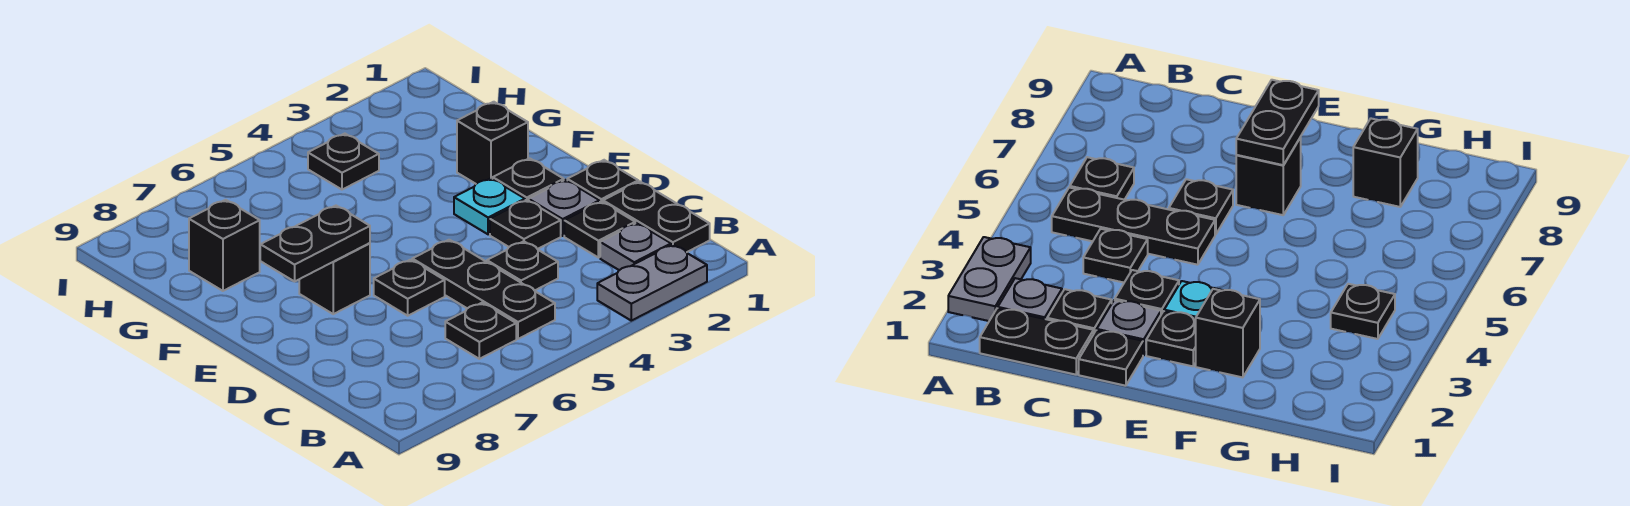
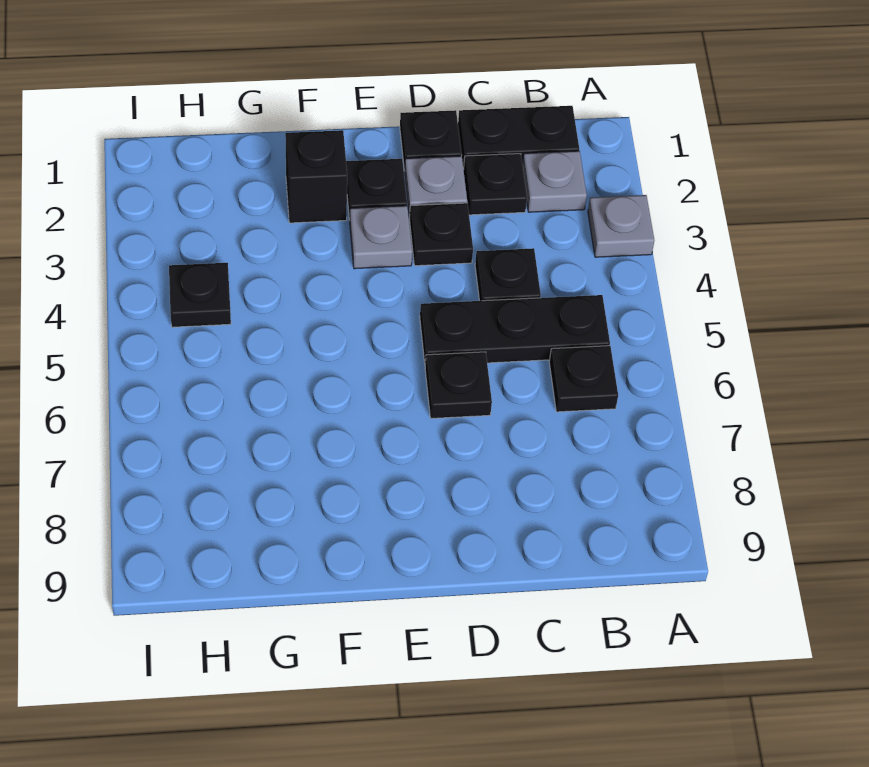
grey 1x2 plate [597,245,707,321] -> grey 1x1 plate [588,195,654,257]
cyan 1x1 plate [454,178,525,234] -> grey 1x1 plate [350,206,412,269]
black 1x1 brick [299,243,370,314] -> none
black 1x2 plate [260,206,370,281] -> none
black 1x1 brick [189,200,260,291] -> none

